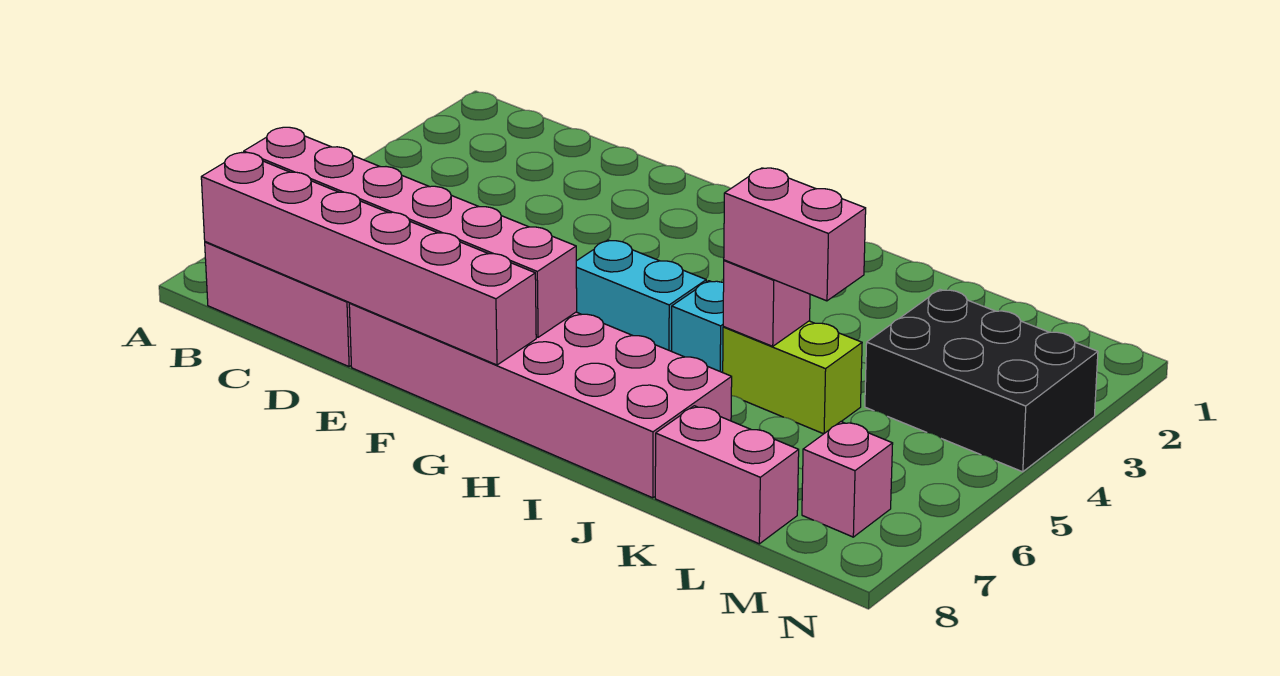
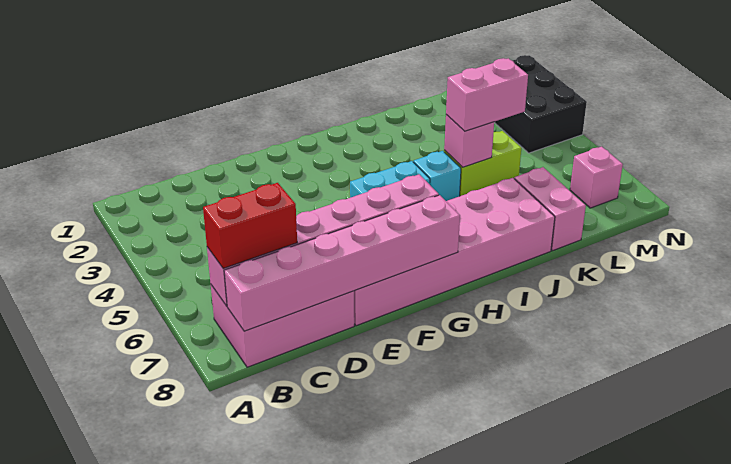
none -> red 1x2 brick [203,183,297,268]
pink 1x2 brick [655,406,799,544] -> pink 1x2 brick turned to [514,167,586,251]
black 2x3 brick [865,290,1098,472] -> black 2x3 brick turned to [494,55,587,153]

